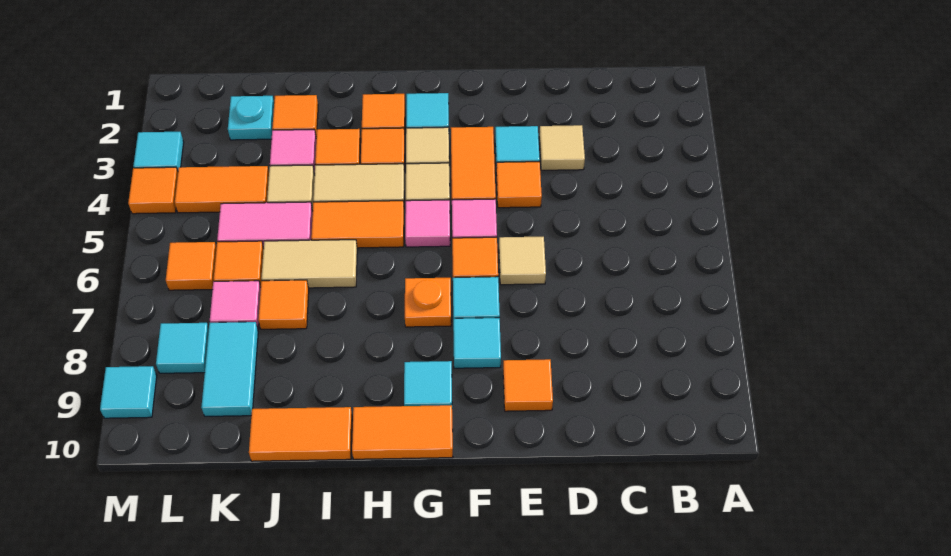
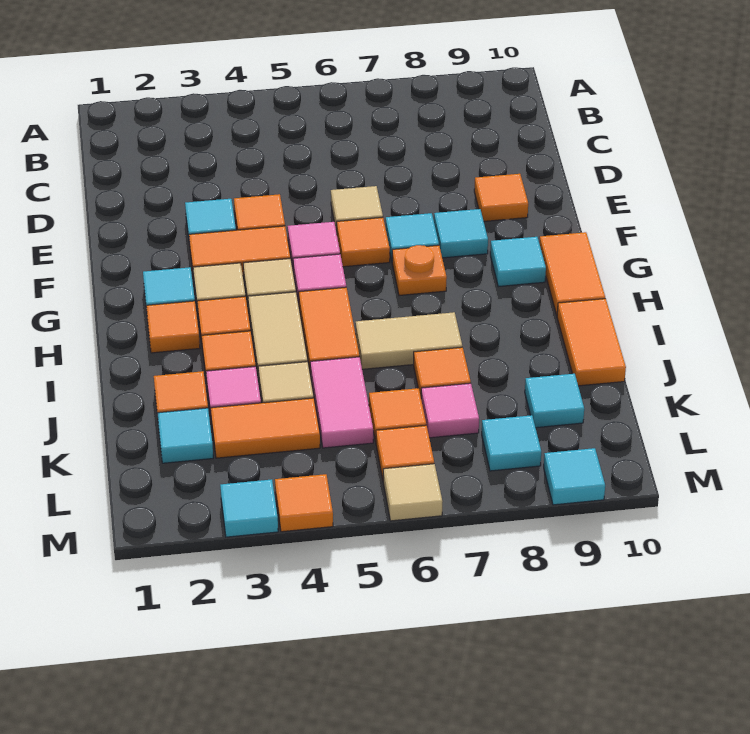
tan 1x1 tile [539,125,585,170] -> tan 1x1 tile moved to [383,464,443,521]
tan 1x2 tile [261,240,357,288] -> tan 1x2 tile turned to [356,312,462,369]
cyan 1x1 plate [228,96,274,140] -> cyan 1x1 tile [157,408,213,463]
orange 1x2 tile [175,166,269,213] -> orange 1x2 tile turned to [211,398,320,458]
cyan 1x2 tile [201,322,258,416] -> cyan 1x1 tile [525,374,584,428]

